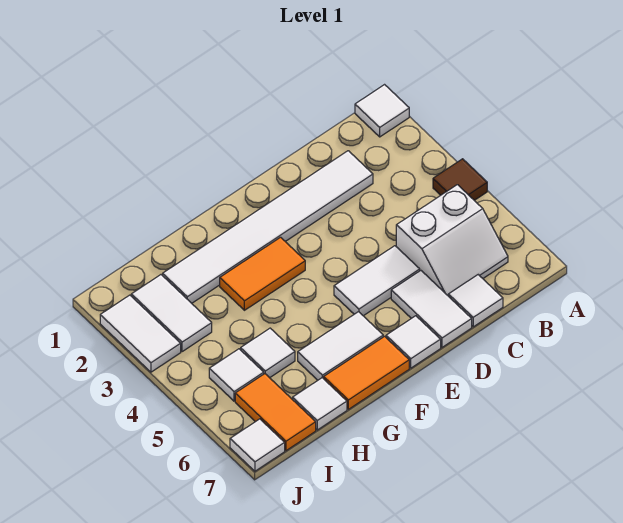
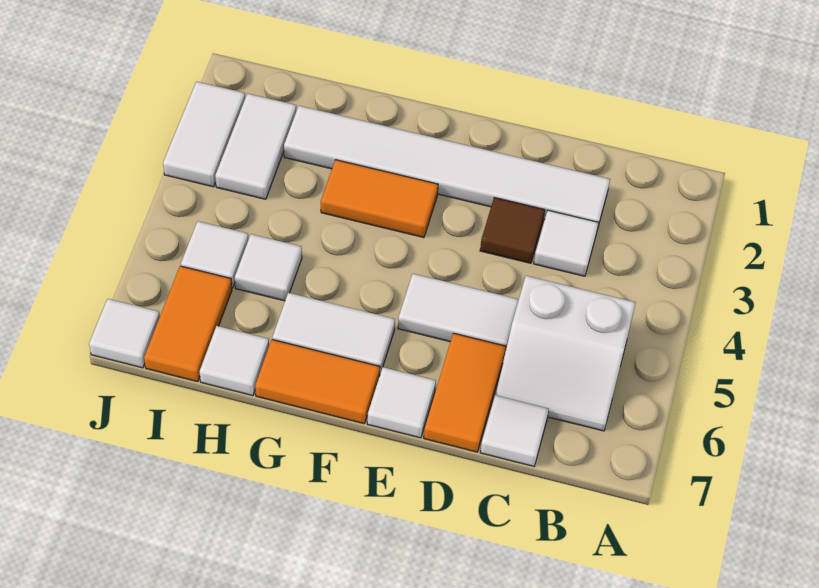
white 1x1 tile [355,85,409,137] -> white 1x1 tile moved to [534,210,599,276]
brown 1x1 tile [433,159,487,200] -> brown 1x1 tile moved to [480,198,545,263]
white 1x2 tile [391,271,472,347] -> orange 1x2 tile [424,333,506,452]

